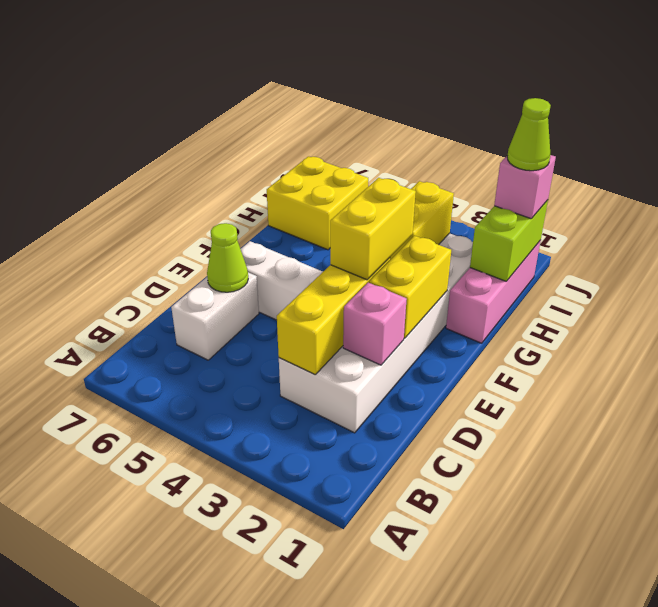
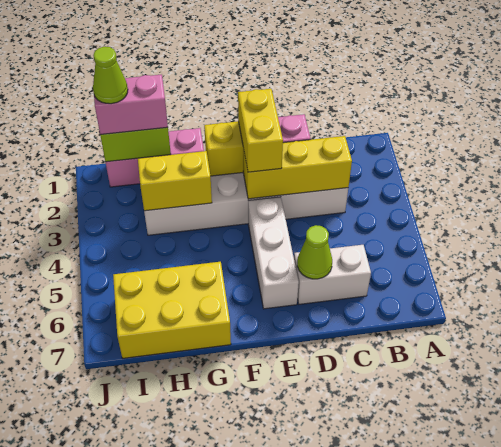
yellow 1x2 brick [330,178,416,280] -> yellow 1x2 brick turned to [238,89,283,172]
yellow 2x2 brick [267,156,368,250] -> yellow 2x3 brick [113,262,231,358]
pink 1x1 brick [494,155,556,219] -> pink 1x2 brick [94,74,168,135]

